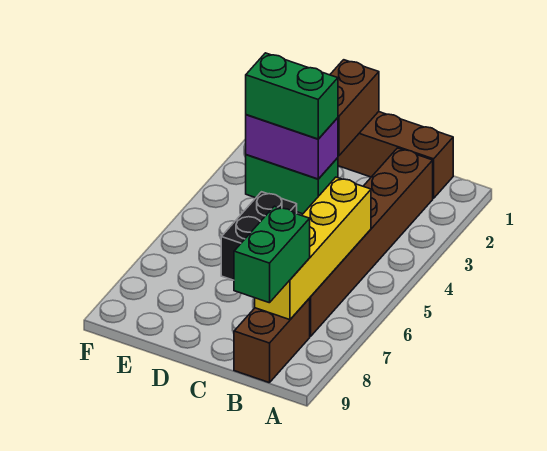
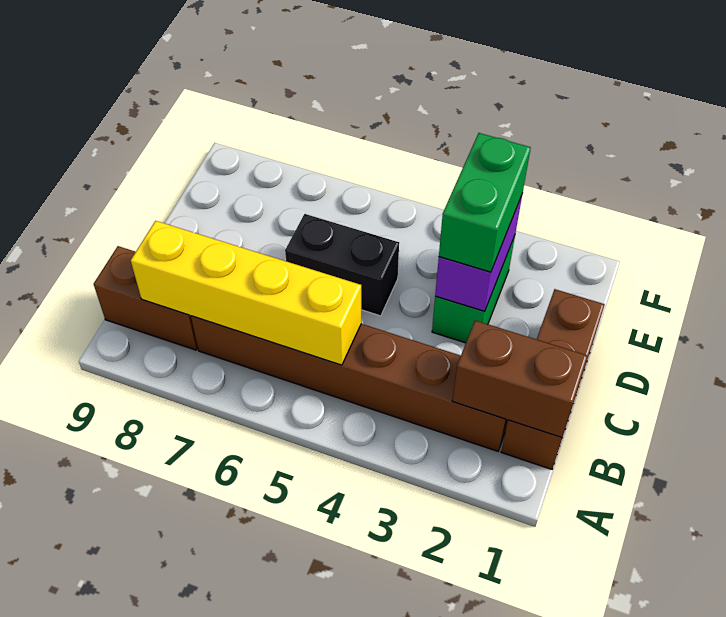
green 1x2 brick [234,206,310,303] -> none
brown 1x2 brick [330,60,379,156] -> brown 1x2 brick moved to [452,320,588,438]

